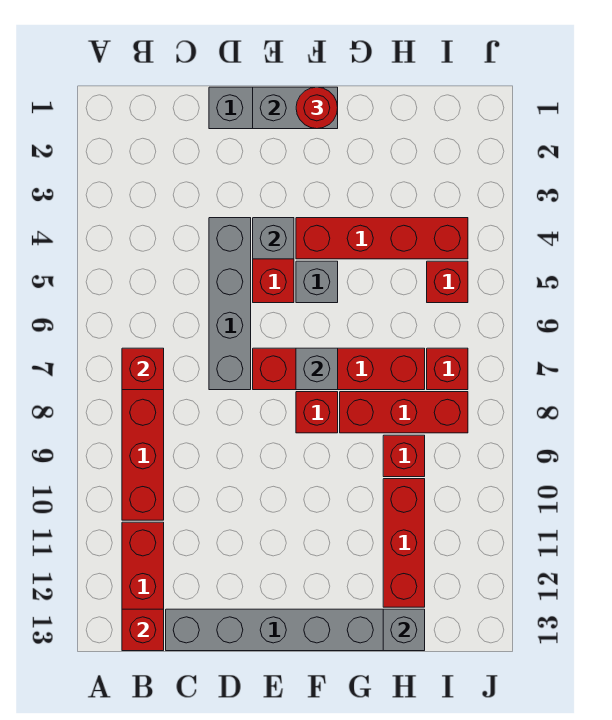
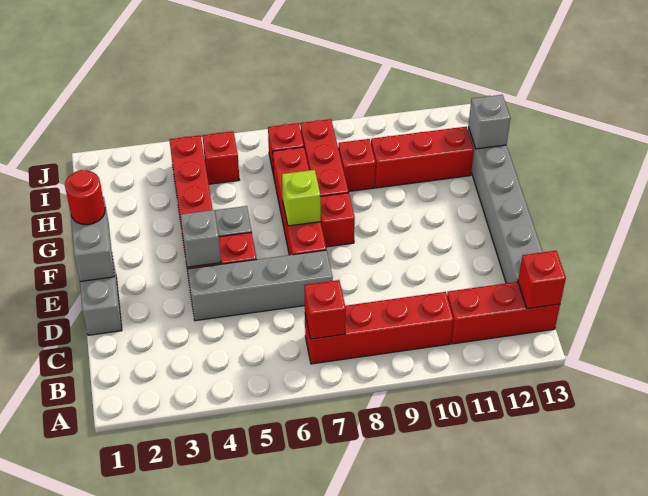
grey 1x1 brick [296,348,338,390] -> lime 1x1 brick [282,170,321,226]

